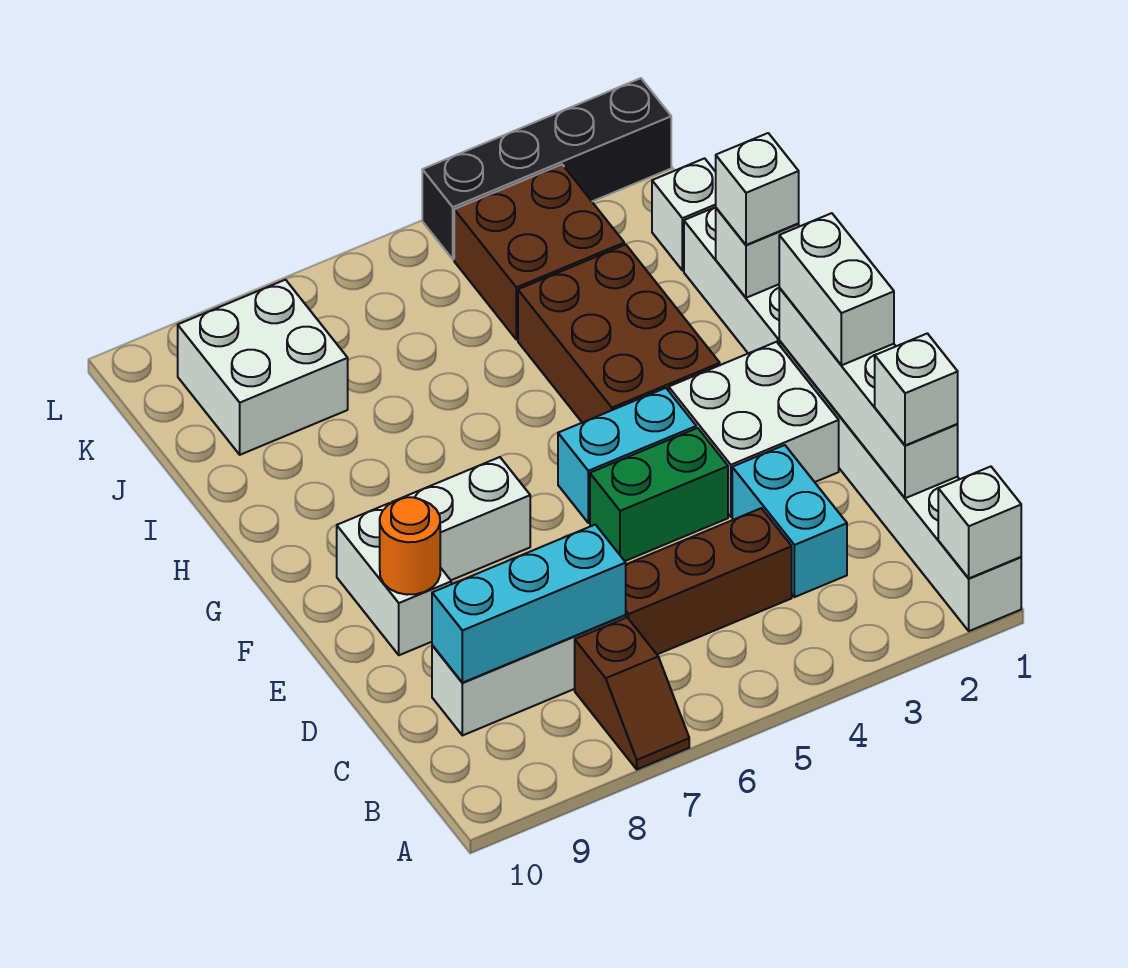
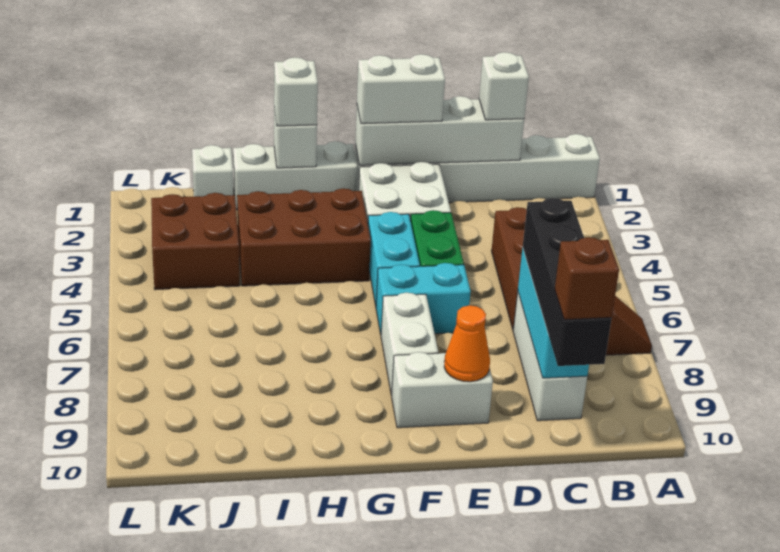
white 1x1 brick [938,467,1021,578] -> none
cyan 1x2 brick [732,445,847,597] -> cyan 1x2 brick moved to [376,263,471,334]
none -> brown 1x1 brick [555,237,619,320]
orange 1x1 round brick [380,497,440,595] -> orange 1x1 cone [444,305,490,382]
white 2x2 brick [178,280,348,455] -> none
black 1x4 brick [422,78,671,259] -> black 1x4 brick moved to [523,198,612,366]

